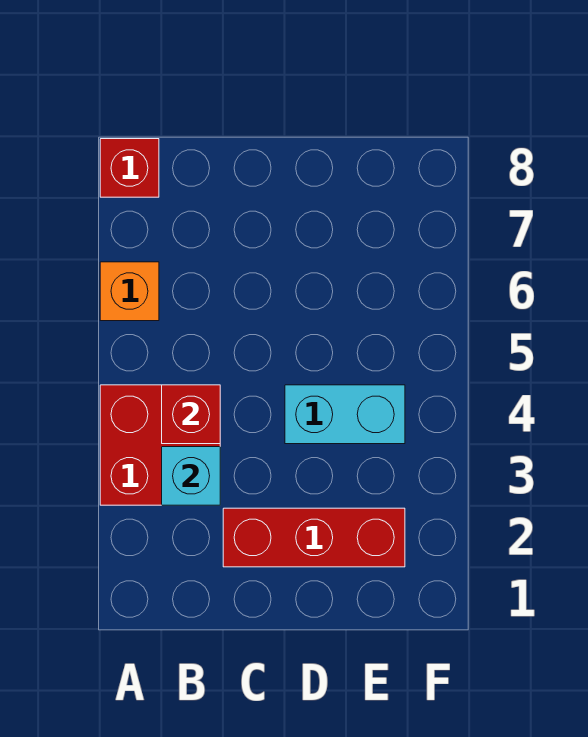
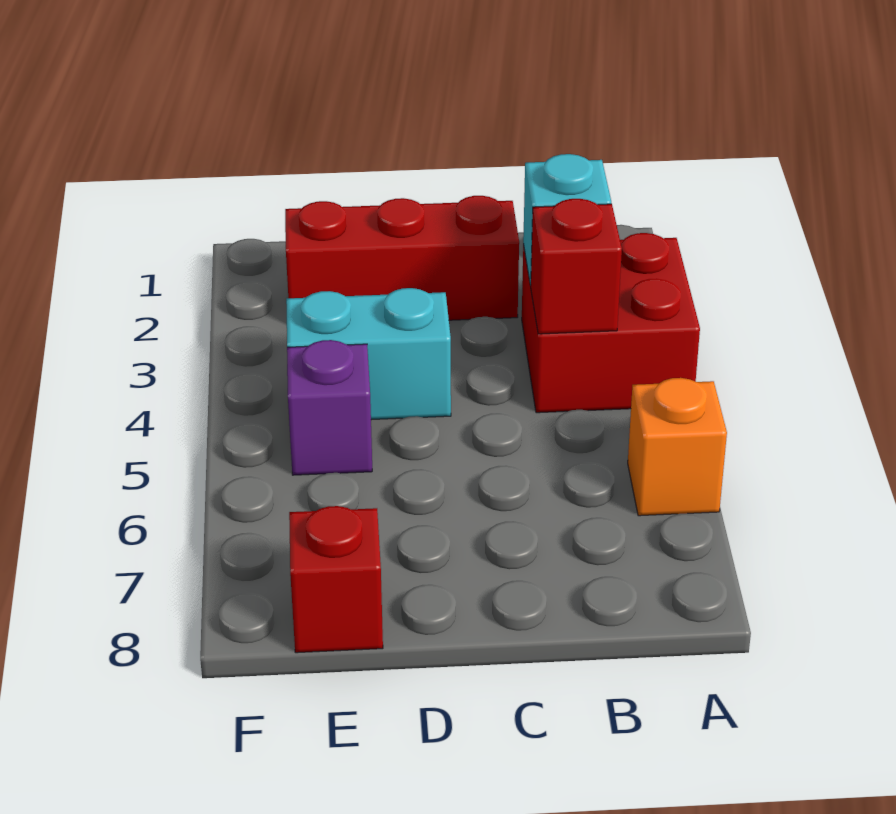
red 1x1 brick [100,139,159,197] -> red 1x1 brick moved to [289,506,383,653]
none -> purple 1x1 brick [287,340,372,475]

